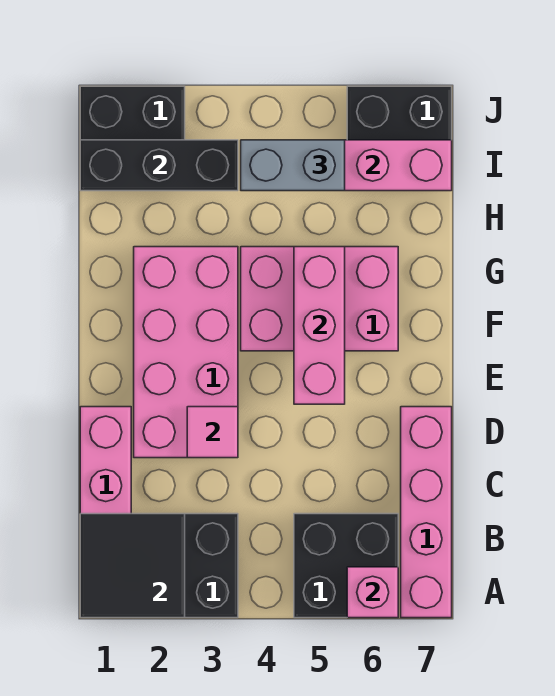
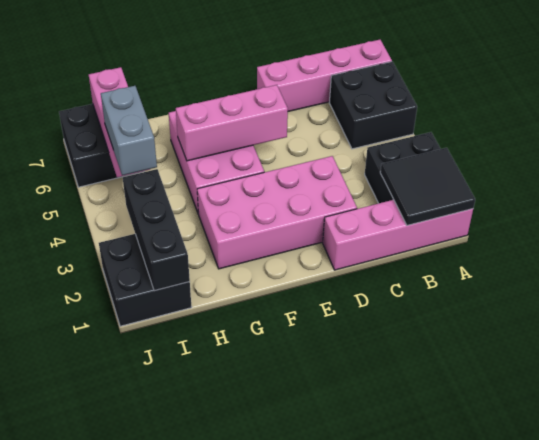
pink 1x1 brick [347,567,398,618] -> none
pink 1x1 tile [187,407,238,458] -> none

